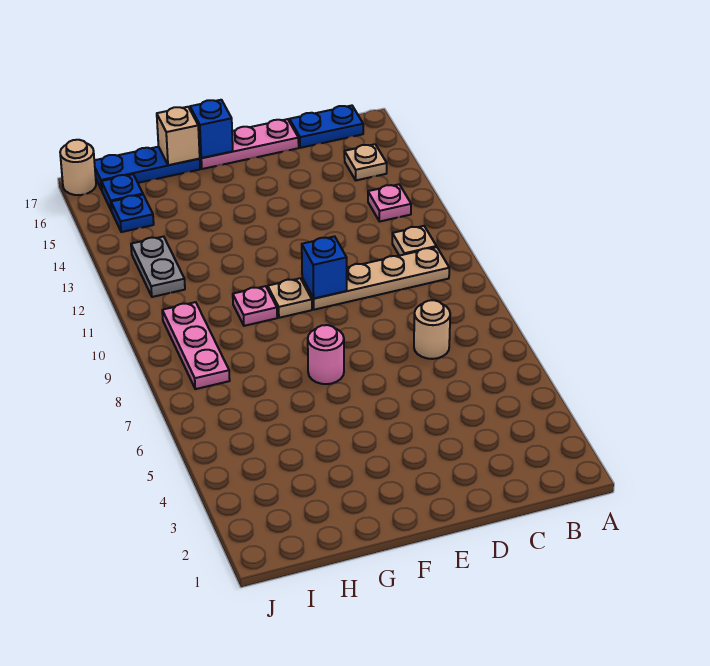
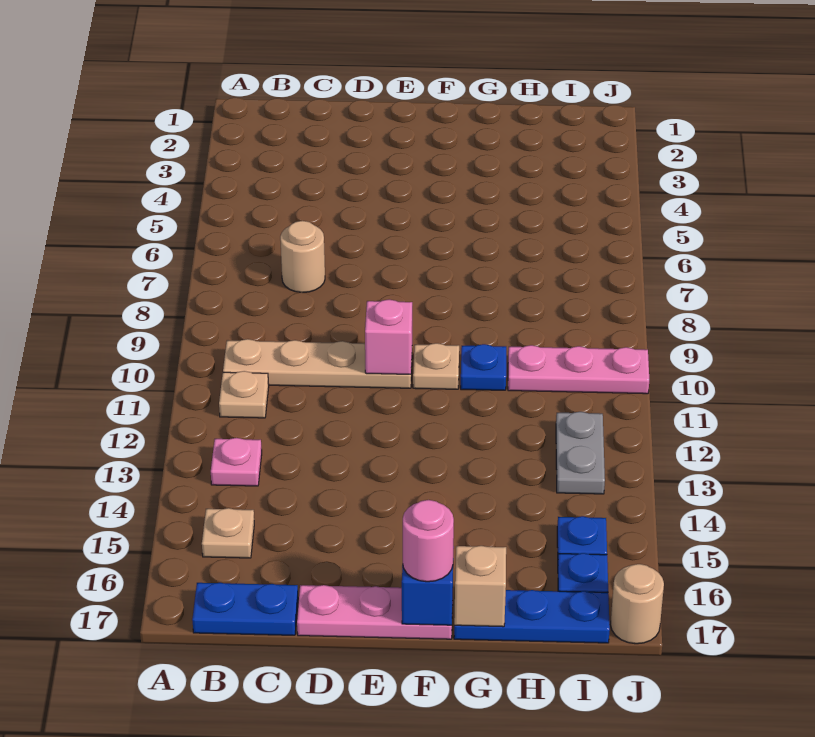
blue 1x1 brick [302,236,347,298] -> pink 1x1 brick [365,299,412,374]
pink 1x1 round brick [308,325,344,384] -> pink 1x1 round brick moved to [403,500,454,582]
pink 1x1 plate [233,286,277,326] -> blue 1x1 plate [461,344,506,390]
pink 1x3 plate [162,302,230,389] -> pink 1x3 plate turned to [508,345,649,394]

